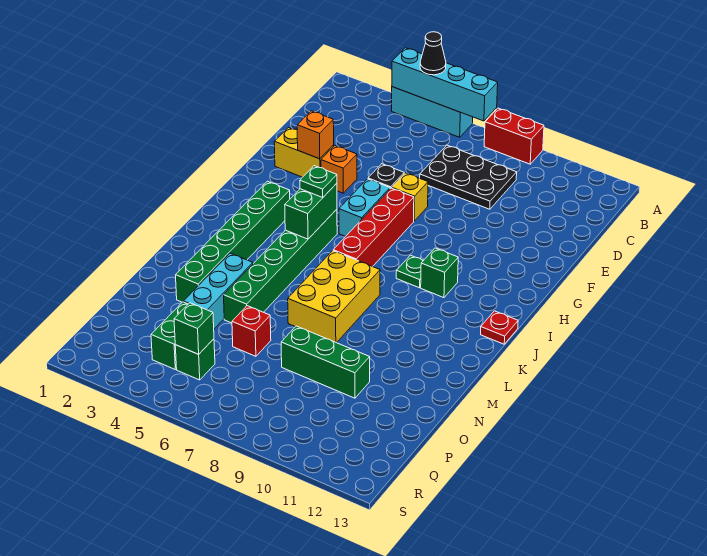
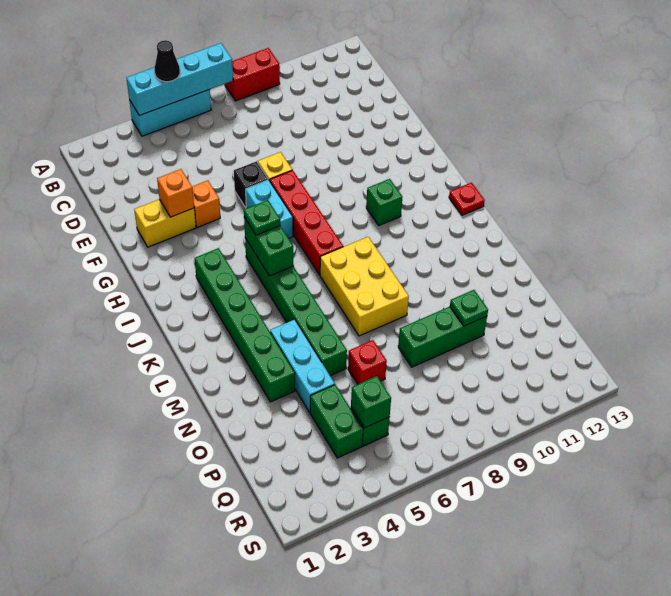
black 2x3 plate [420,145,517,209] -> none
green 1x1 plate [396,255,424,288] -> green 1x1 plate moved to [450,290,488,326]

